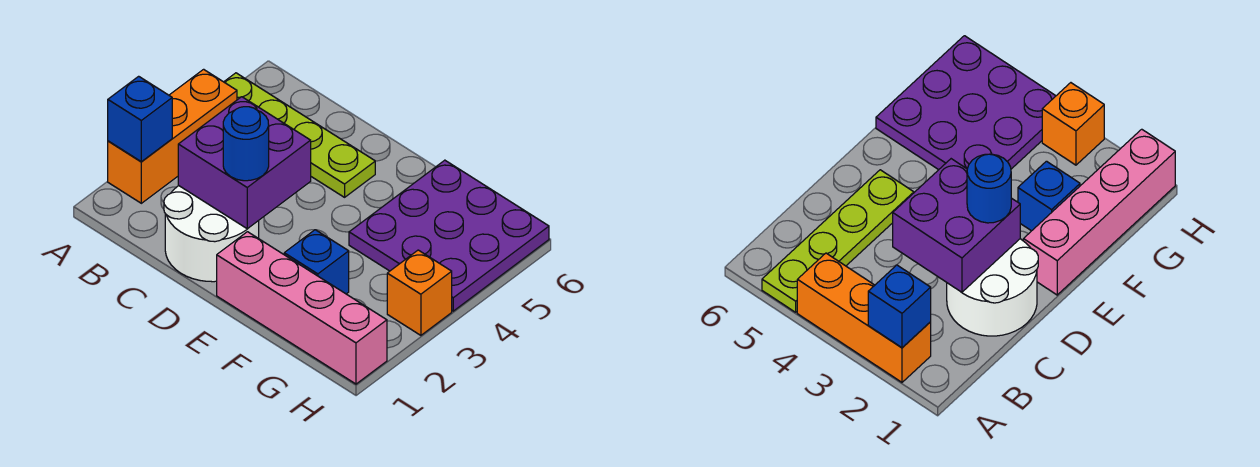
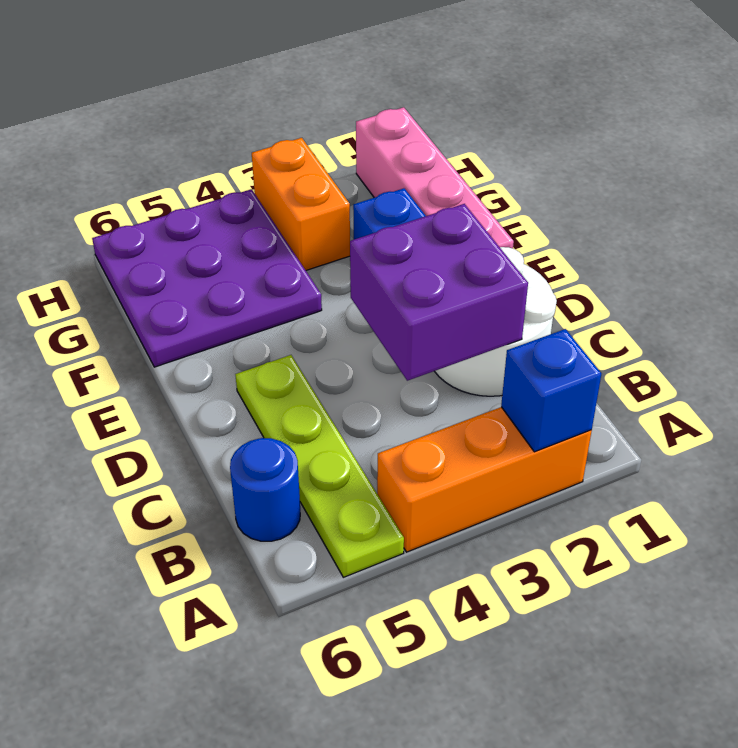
blue 1x1 round brick [223,107,269,181] -> blue 1x1 round brick moved to [230,438,300,541]
orange 1x1 brick [387,250,452,335] -> orange 1x2 brick [252,138,350,270]

